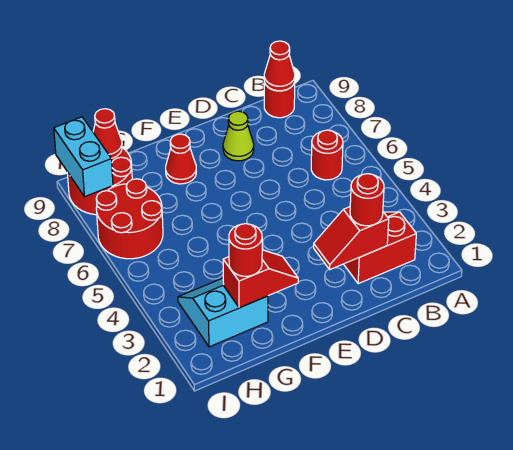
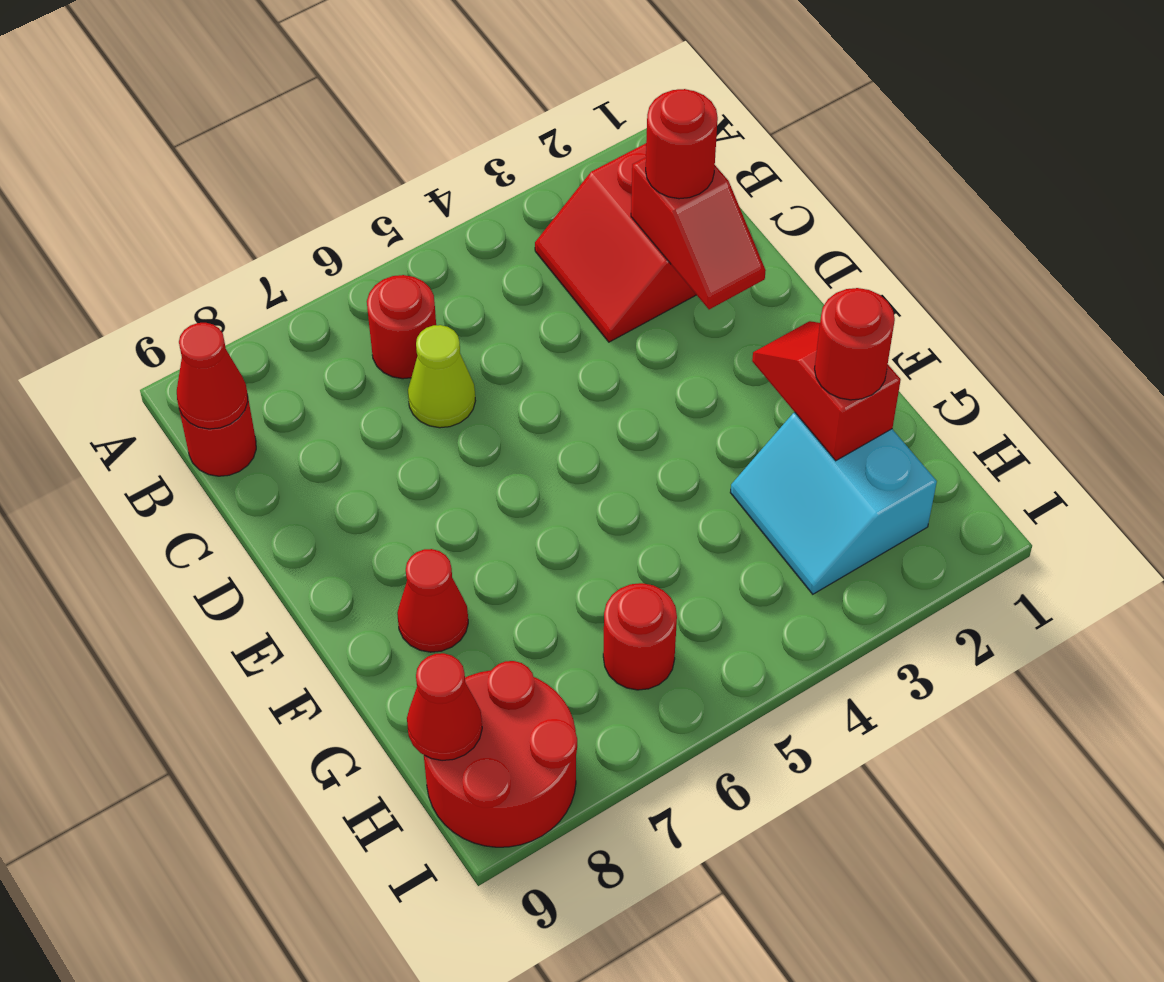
lime 1x1 cone [223,111,254,161] -> lime 1x1 cone moved to [408,325,475,428]
red 2x2 round brick [96,179,163,259] -> red 1x1 round brick [603,583,677,690]
cyan 1x2 brick [54,117,113,197] -> none

